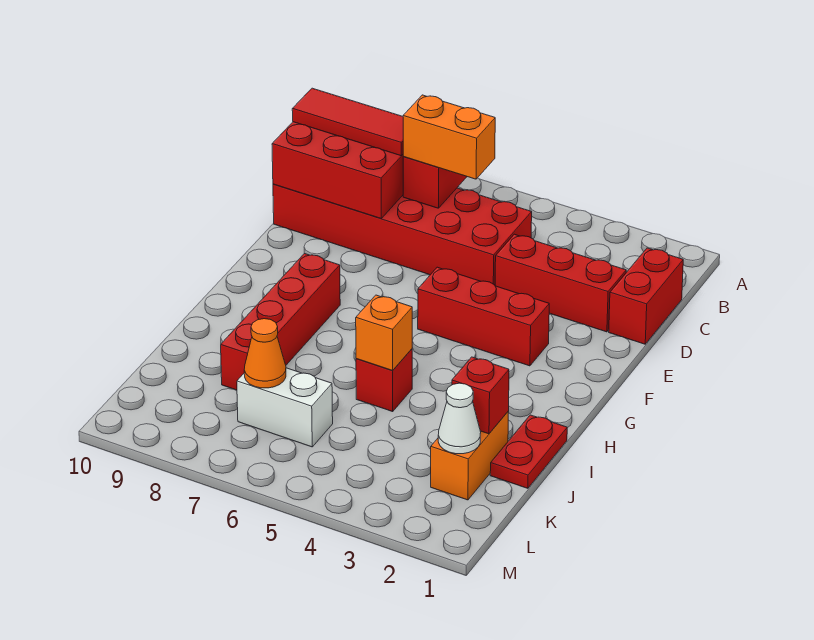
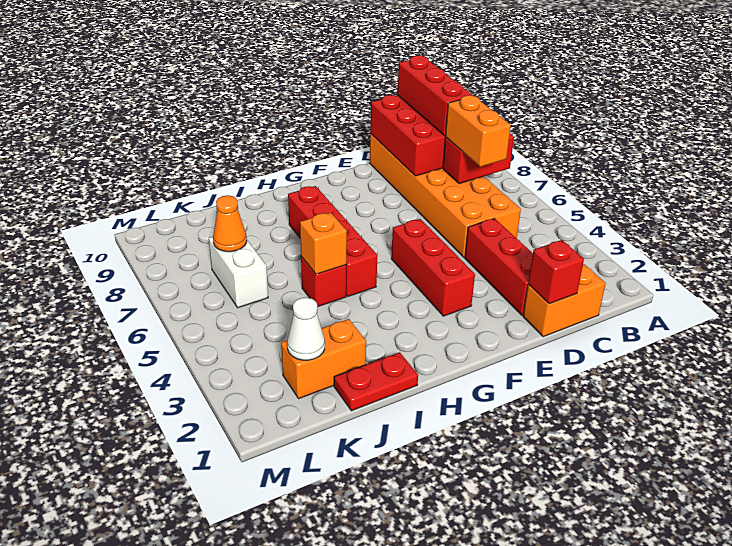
red 1x2 brick [609,248,683,344] -> orange 1x2 brick [523,264,606,337]
red 2x6 brick [273,184,532,285] -> orange 2x6 brick [370,134,521,258]
red 1x3 tile [292,88,403,156] -> red 1x3 brick [397,55,473,136]
red 1x4 brick [221,253,340,390] -> red 1x4 brick turned to [288,186,377,296]
red 1x1 brick [452,357,509,434] -> red 1x1 brick moved to [528,240,584,304]

